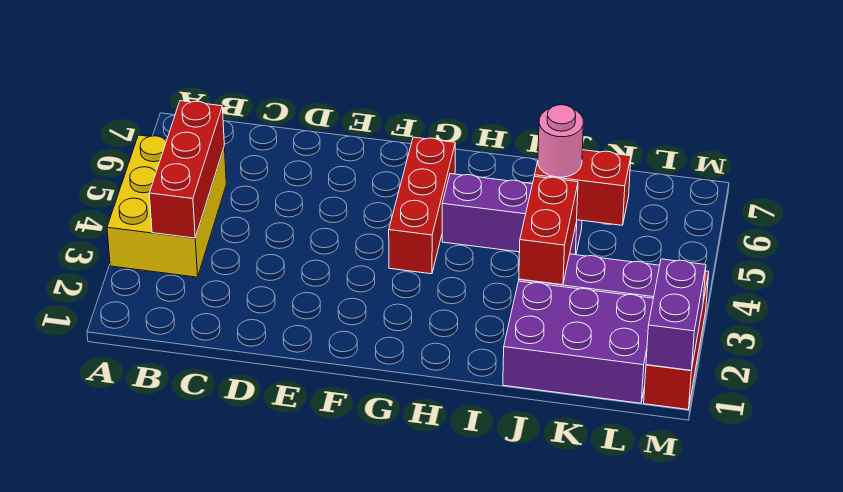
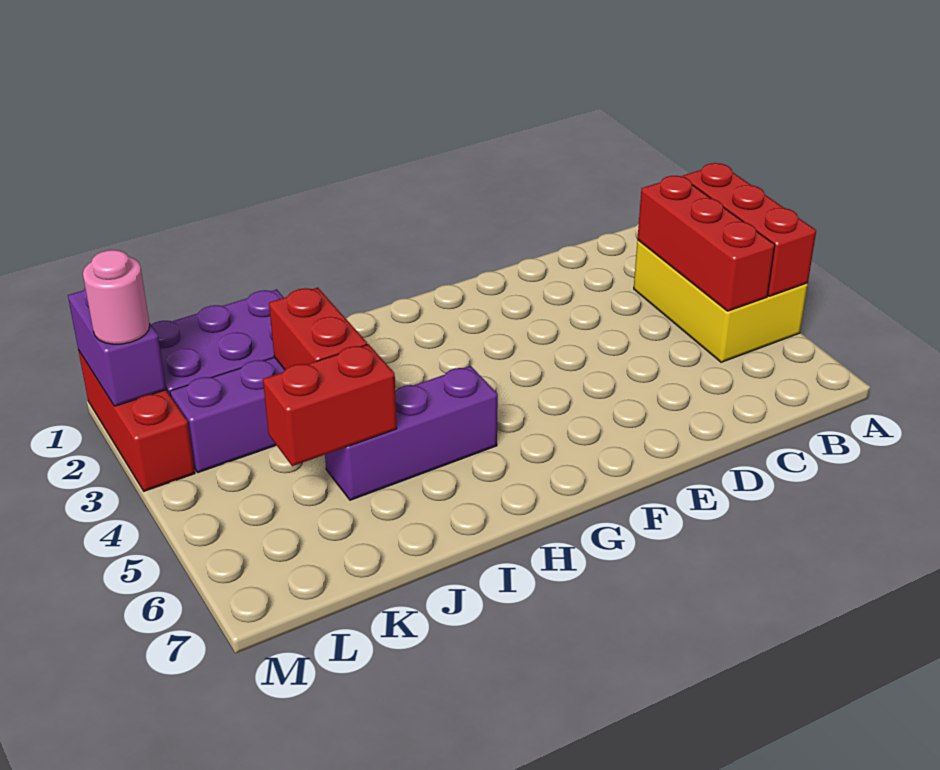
red 1x3 brick [389,137,455,274] -> red 1x3 brick moved to [682,163,816,296]
pink 1x1 round brick [538,105,583,177] -> pink 1x1 round brick moved to [83,250,150,344]

